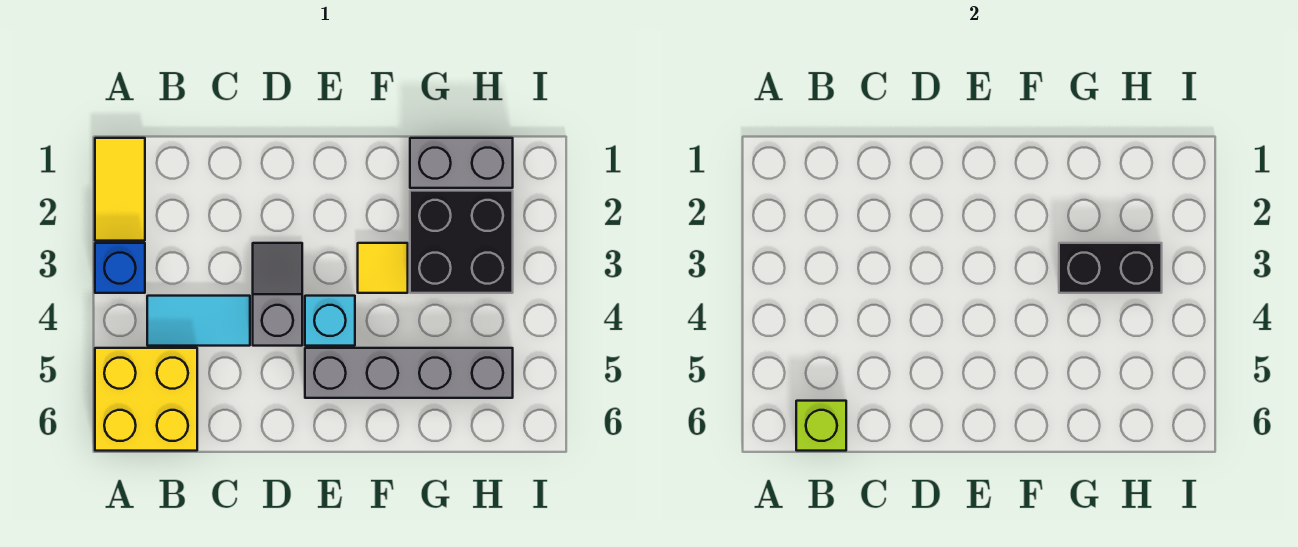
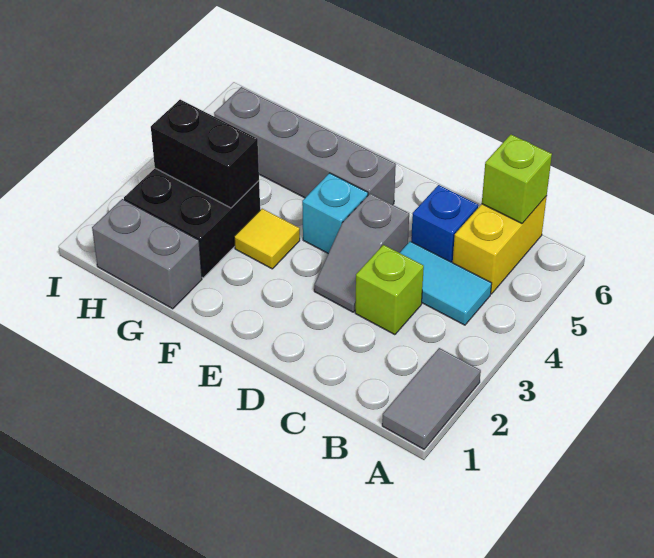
yellow 1x2 tile [95,138,145,241] -> grey 1x2 tile [382,348,481,449]
blue 1x1 brick [95,243,145,293] -> blue 1x1 brick moved to [411,185,478,263]
yellow 2x2 brick [95,348,197,451] -> yellow 1x2 brick [453,196,547,294]
none -> lime 1x1 brick [355,245,424,335]

